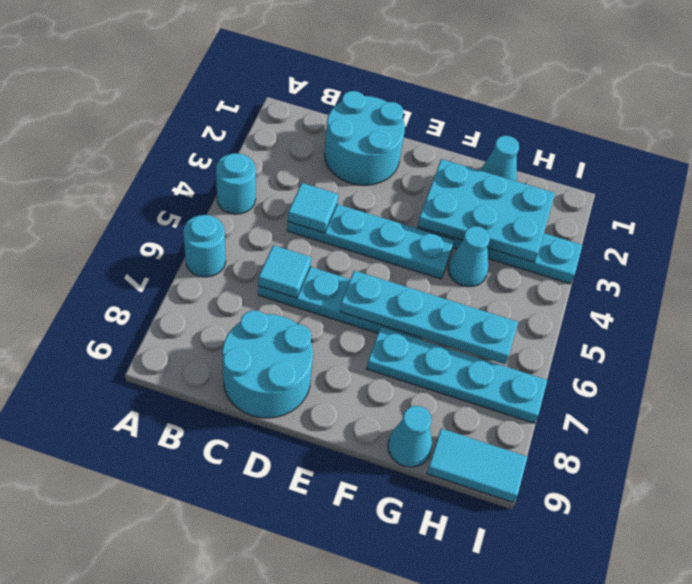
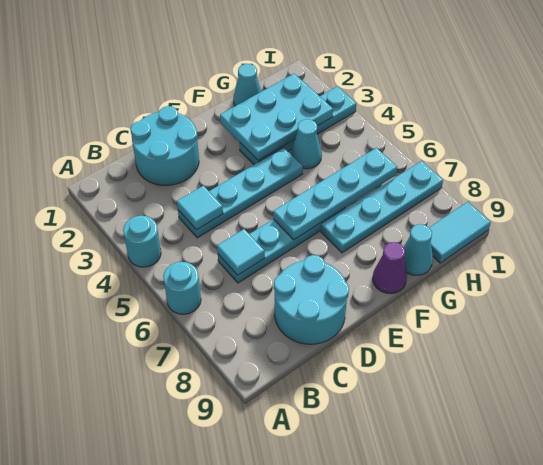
none -> purple 1x1 cone [373,242,407,294]

